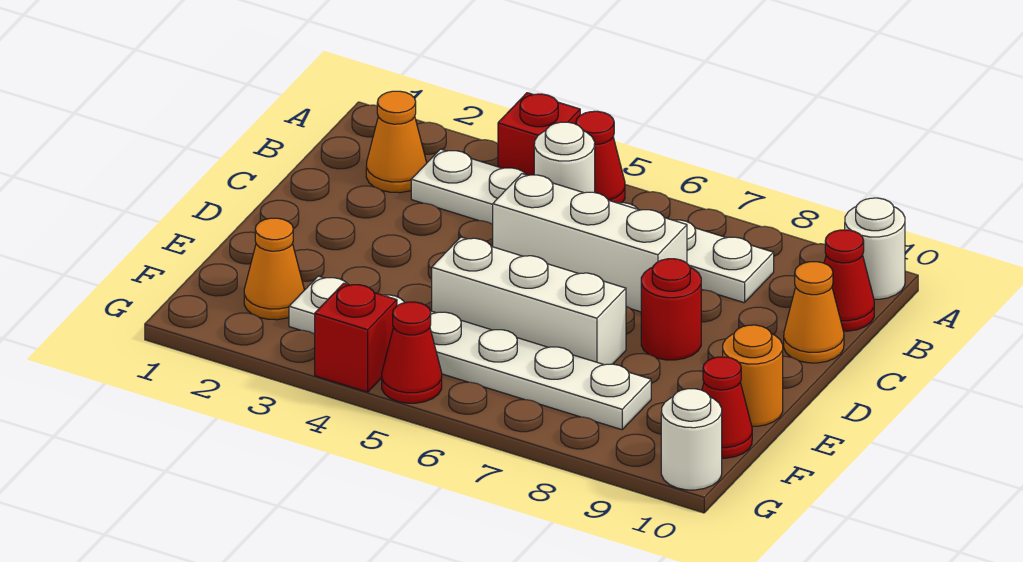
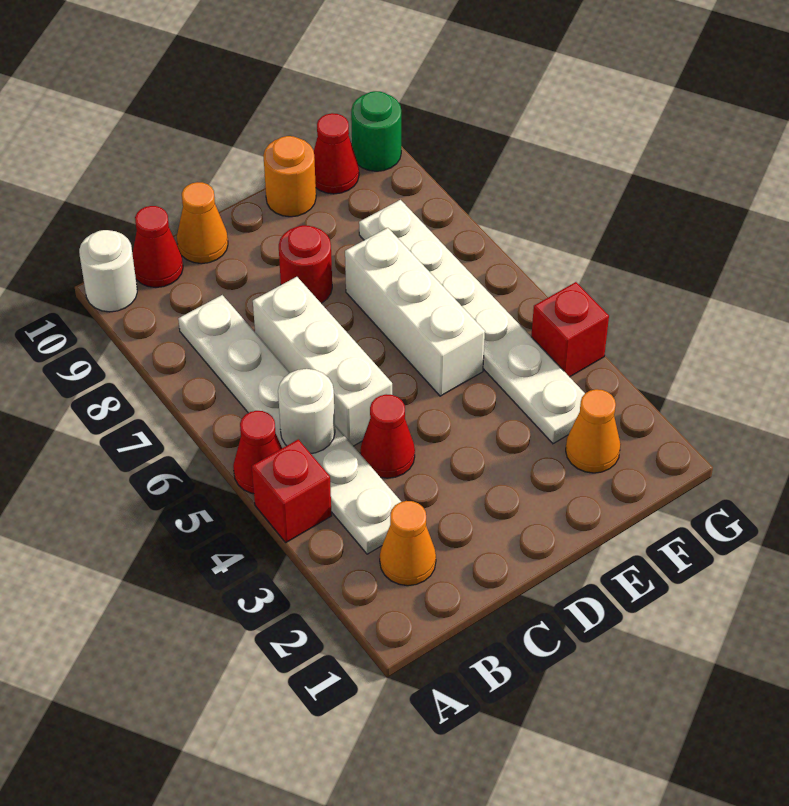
red 1x1 cone [382,302,442,403] -> red 1x1 cone moved to [360,394,415,478]
white 1x1 round brick [661,389,722,490] -> green 1x1 round brick [351,91,401,171]

